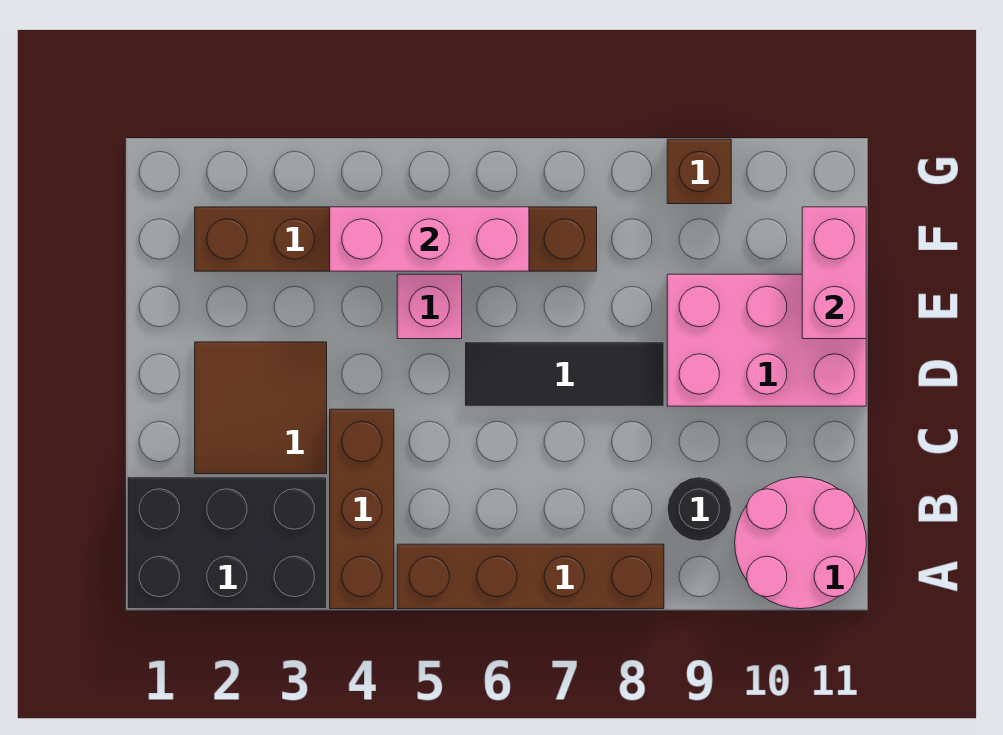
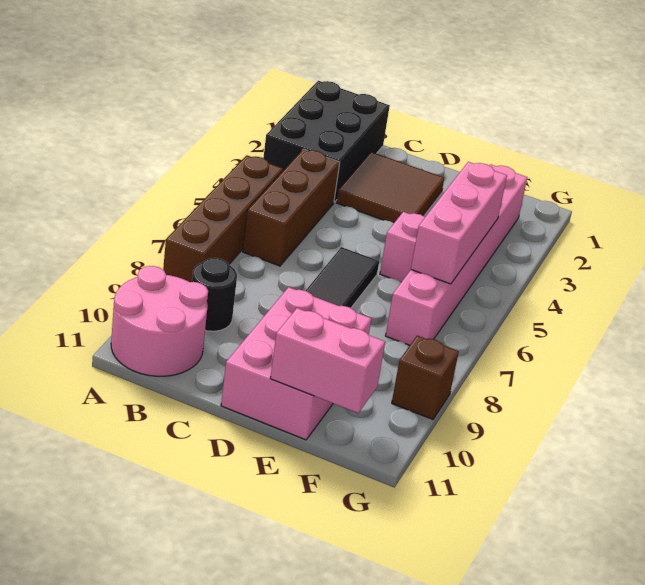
brown 1x3 brick [330,409,394,609] -> brown 1x3 brick turned to [243,149,340,266]
brown 1x6 brick [195,207,597,271] -> pink 1x6 brick [386,164,527,345]

